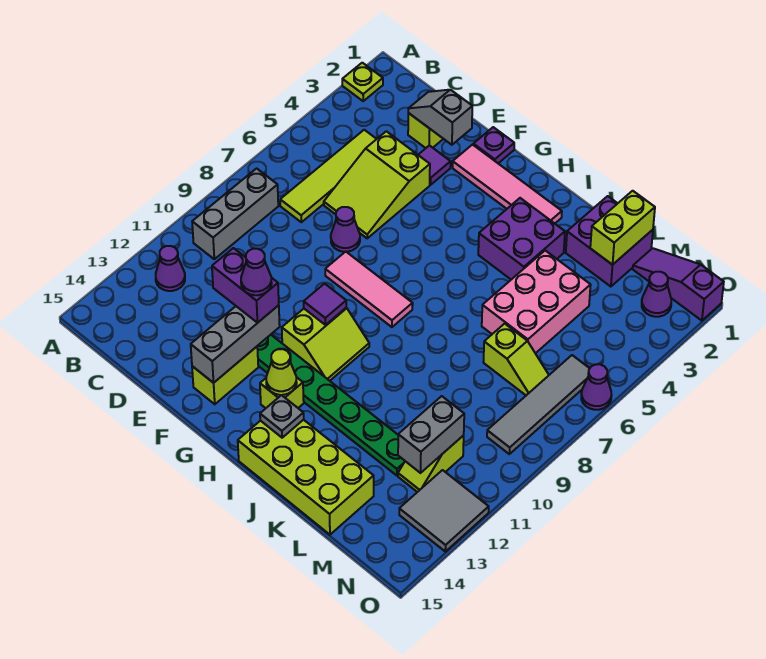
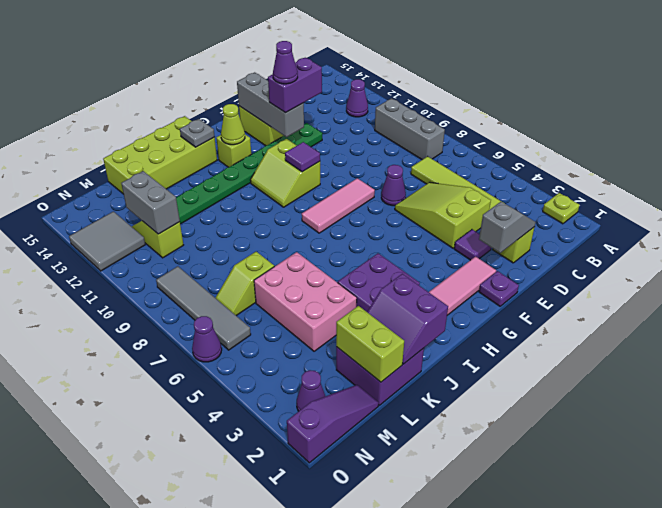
none -> purple 2x2 slope [367,274,448,364]

